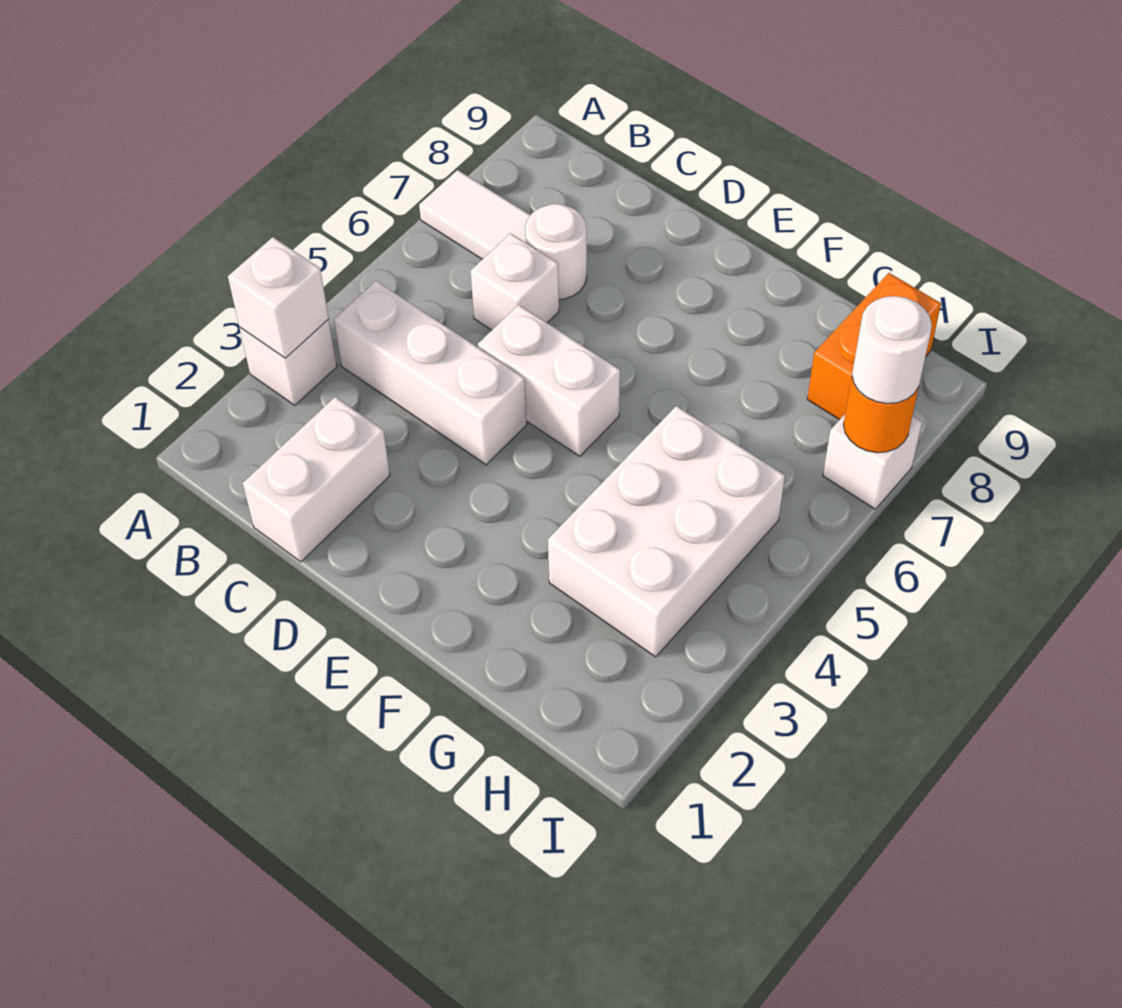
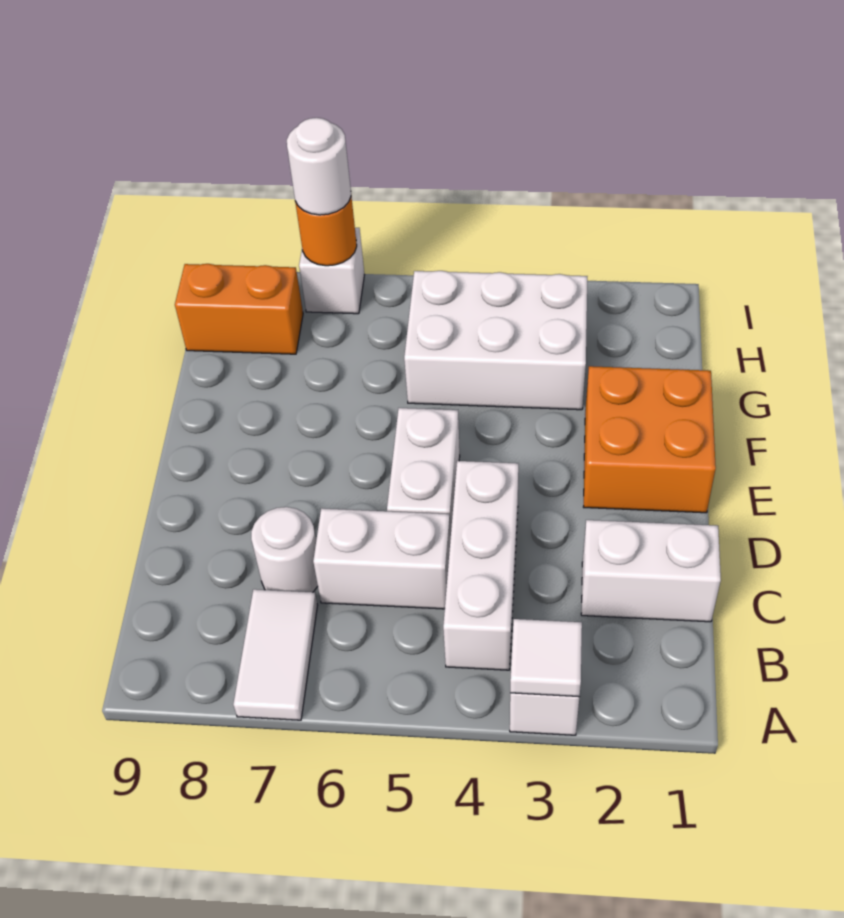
white 1x1 brick [228,237,329,358] -> white 1x1 tile [510,619,582,697]
white 1x1 brick [470,233,559,330] -> white 1x2 brick [313,508,451,609]
none -> orange 2x2 brick [584,366,716,513]

